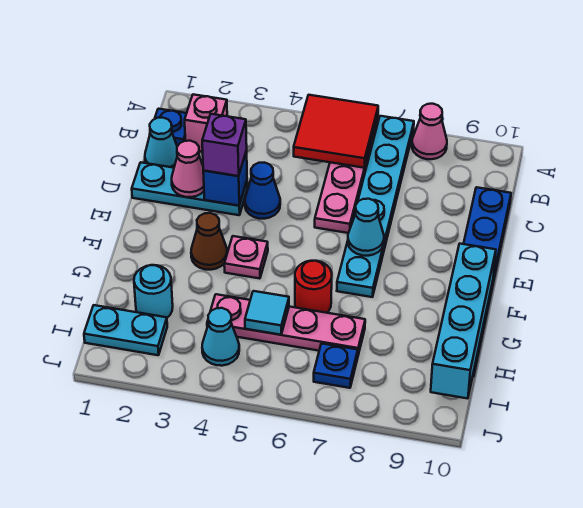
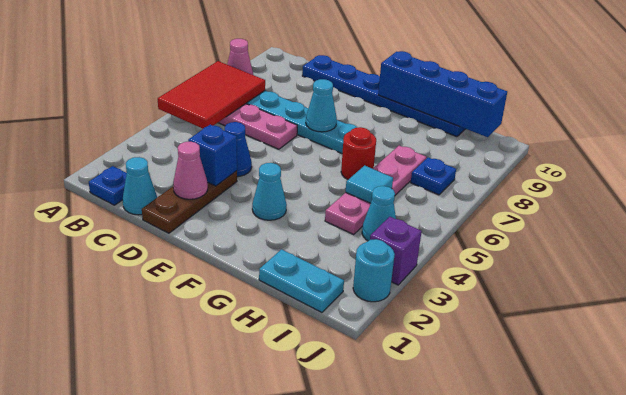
red 2x2 tile [294,95,378,168] -> red 2x3 tile [158,61,265,129]
pink 1x1 brick [185,94,227,152] -> none
cyan 1x3 plate [132,162,247,215] -> brown 1x3 plate [142,171,237,233]
purple 1x1 brick [202,114,247,176] -> purple 1x1 brick moved to [370,217,422,285]
brown 1x1 cone [191,213,227,270] -> cyan 1x1 cone [252,163,287,220]
pink 1x1 plate [224,236,268,279] -> none
cyan 1x4 brick [431,244,496,399] -> blue 1x4 brick [378,51,507,137]
cyan 1x1 round brick [134,265,173,318] -> cyan 1x1 round brick moved to [353,239,395,302]
cyan 1x2 plate [84,305,167,355] -> cyan 1x2 plate turned to [259,249,344,312]

